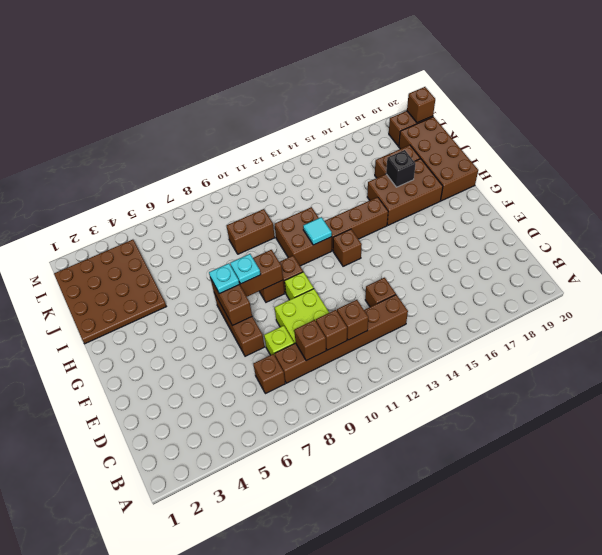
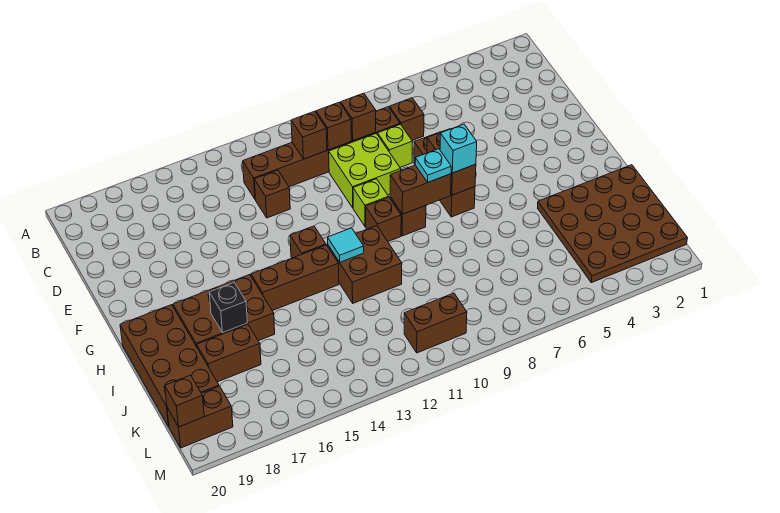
cyan 1x1 plate [209,263,239,294] -> cyan 1x1 brick [440,124,477,173]
brown 1x2 brick [227,209,275,254] -> brown 1x2 brick moved to [404,293,467,353]

